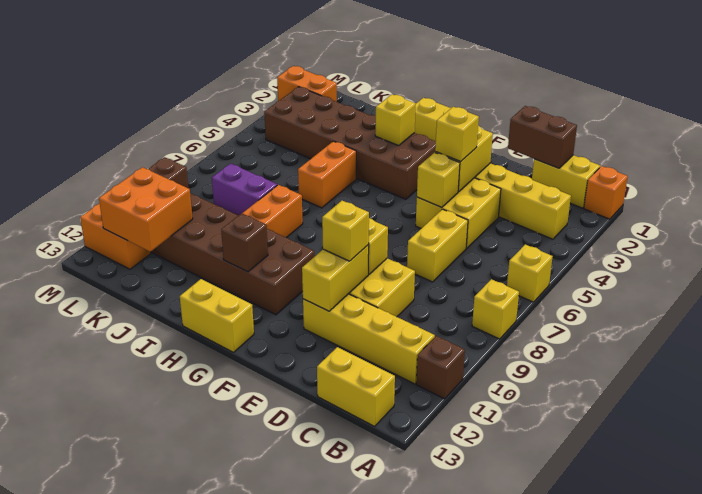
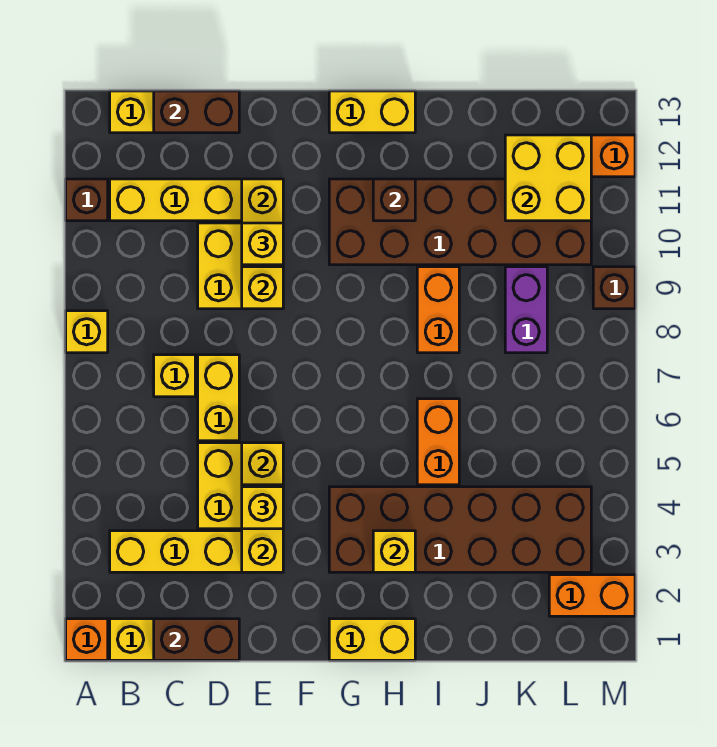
yellow 1x1 brick [507,244,553,302] -> yellow 1x1 brick moved to [154,355,195,397]
none -> brown 1x2 brick [154,91,239,133]
purple 1x2 brick [212,164,277,215] -> purple 1x2 brick turned to [505,267,547,353]
orange 2x2 brick [99,167,193,252] -> yellow 2x2 brick [505,135,591,221]

